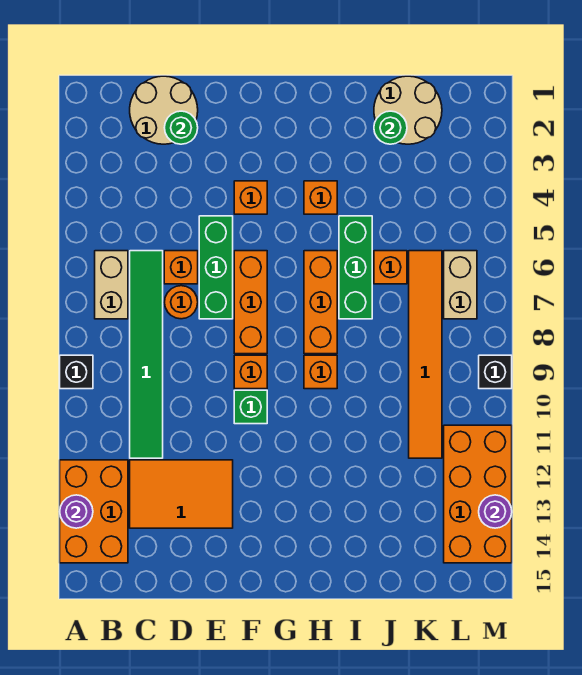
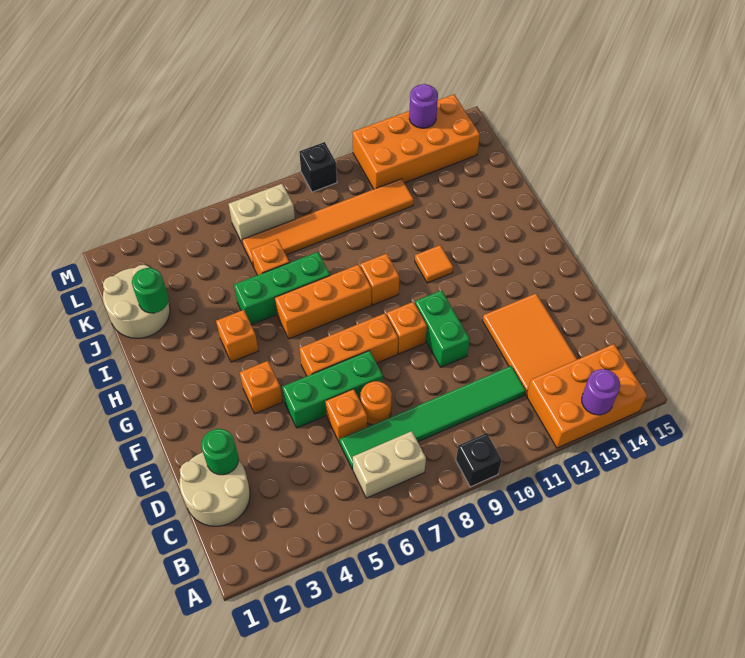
green 1x1 brick [234,390,267,424] -> green 1x2 brick [415,290,470,367]
none -> orange 1x1 tile [415,245,453,283]

